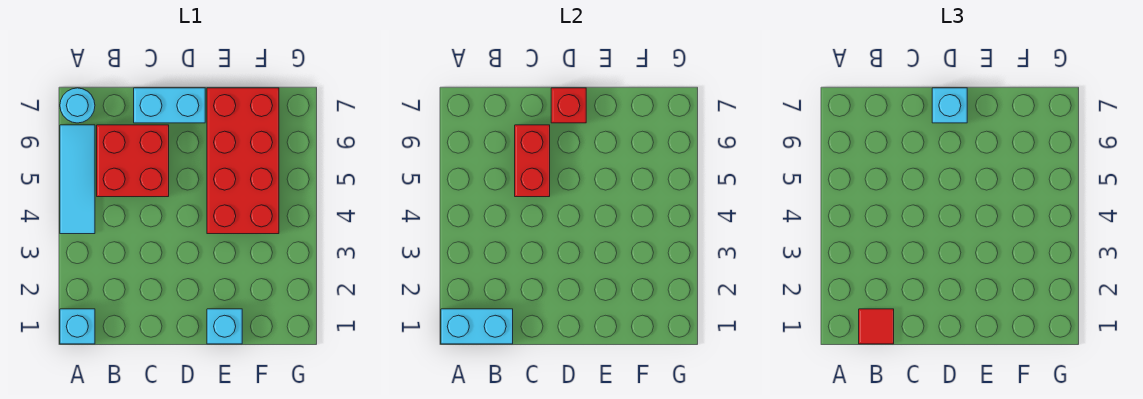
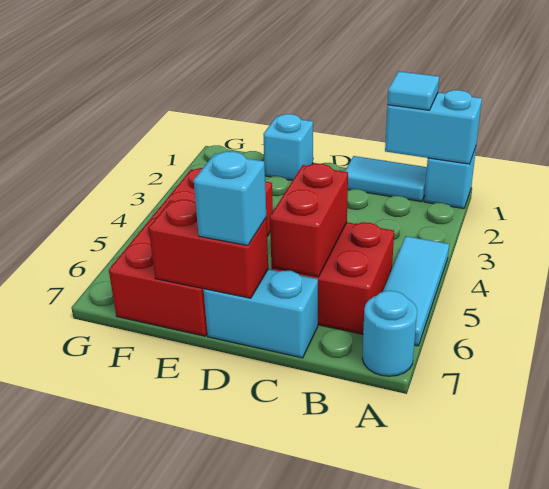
none -> cyan 1x2 tile [345,156,427,202]
red 1x1 tile [859,309,894,344] -> cyan 1x1 tile [387,71,439,110]
red 1x1 brick [551,88,586,123] -> red 1x2 brick [149,200,268,298]

